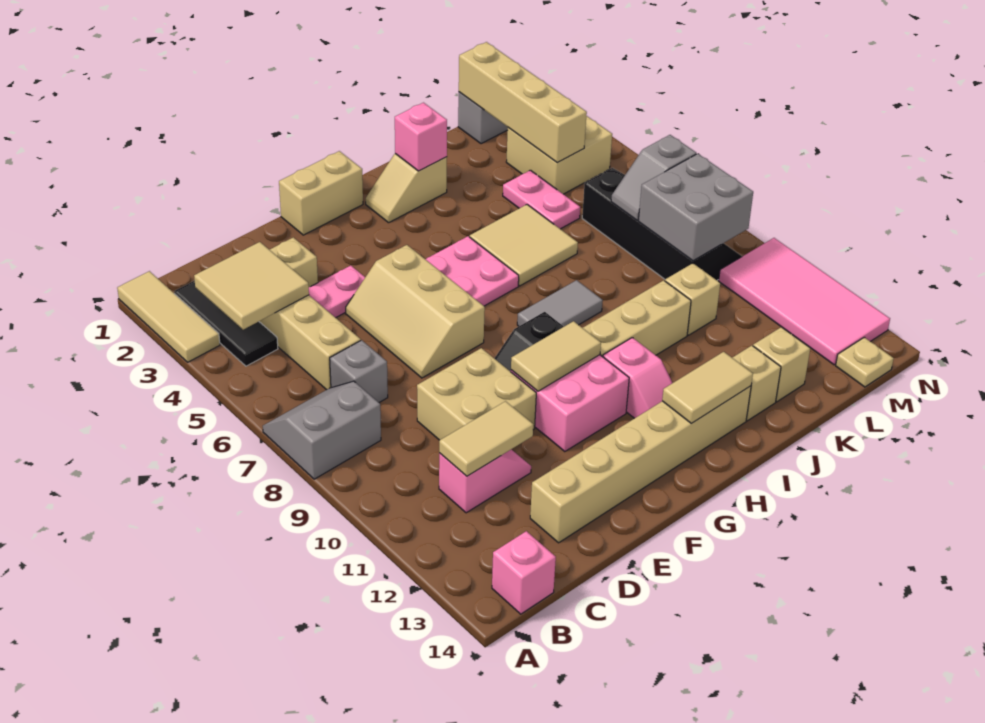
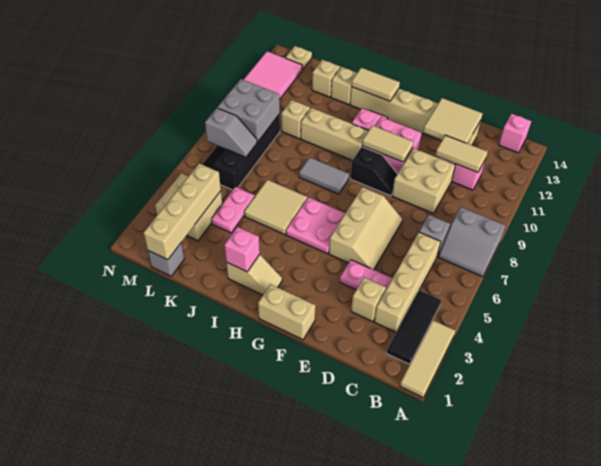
tan 2x2 tile [194,242,309,330] -> tan 2x2 tile moved to [423,98,483,144]

